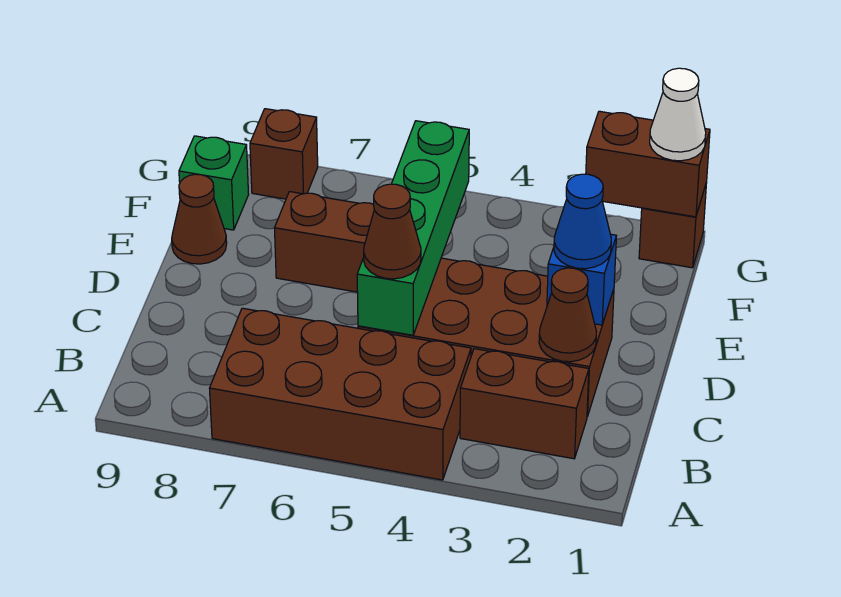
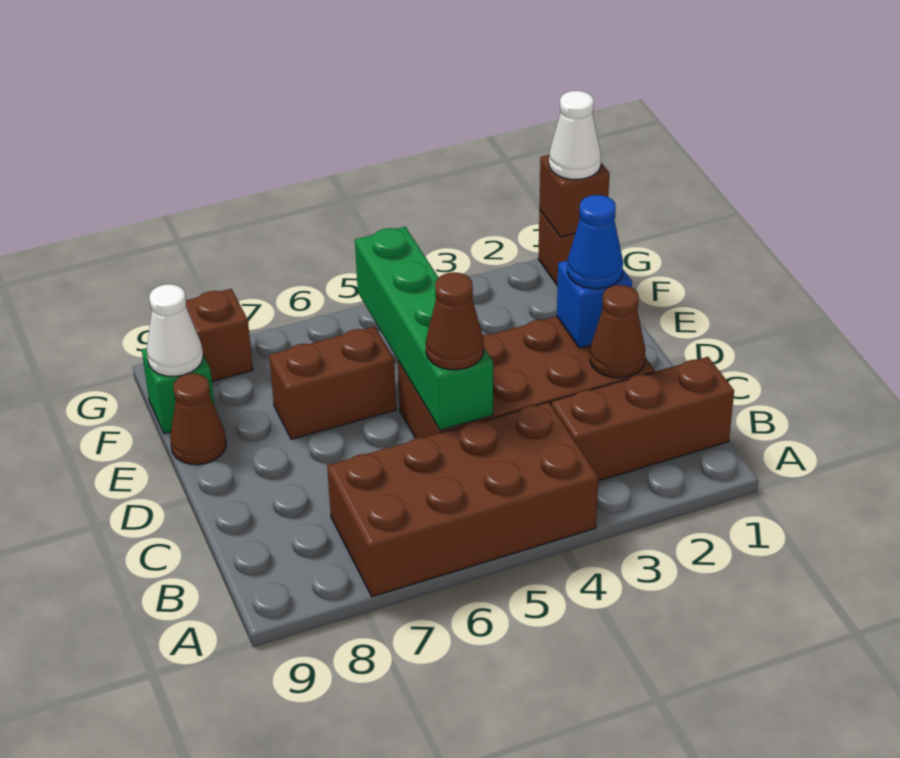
brown 1x2 brick [460,349,589,459] -> brown 1x3 brick [551,357,734,481]
none -> white 1x1 cone [147,284,203,377]
brown 1x2 brick [586,111,710,217] -> brown 1x1 brick [539,155,610,237]

